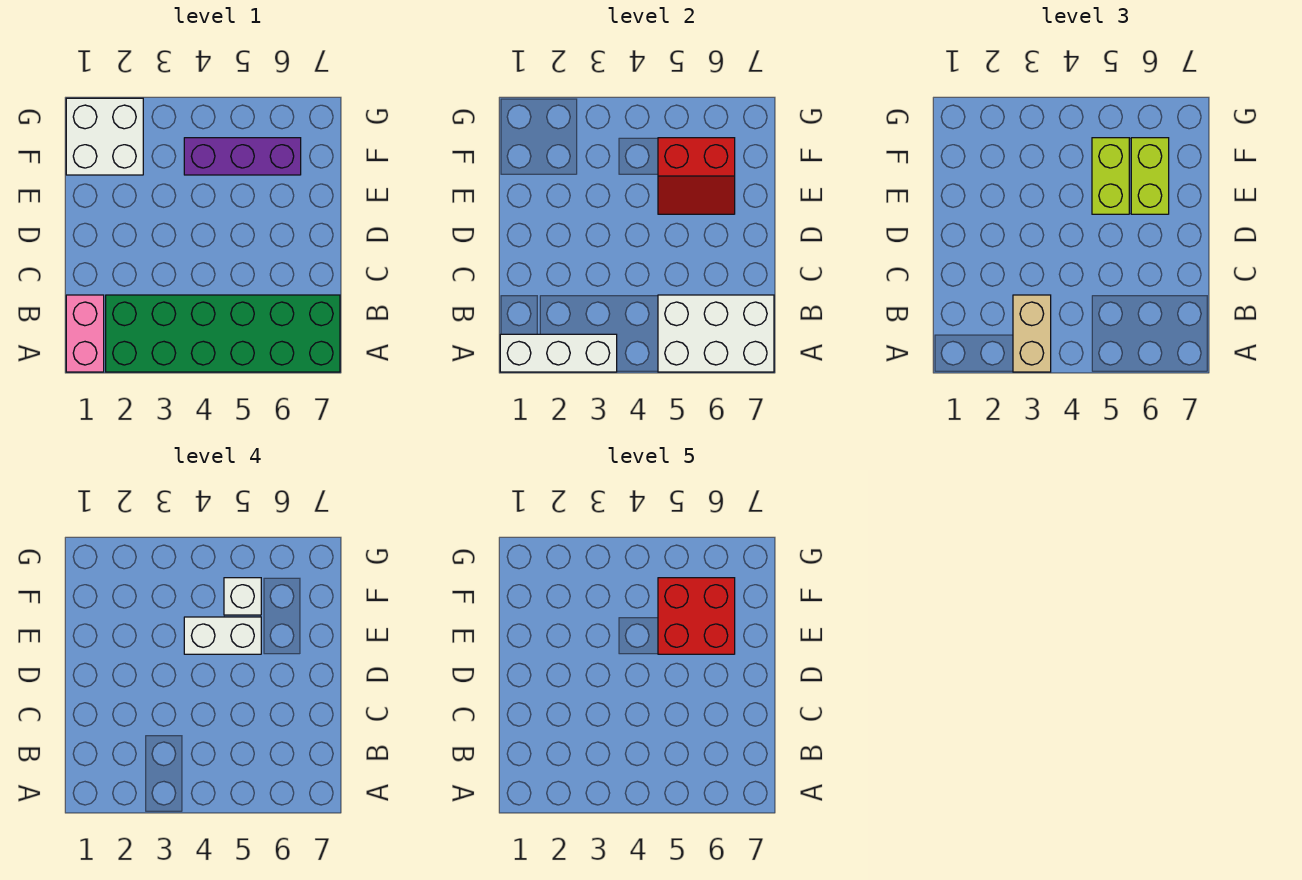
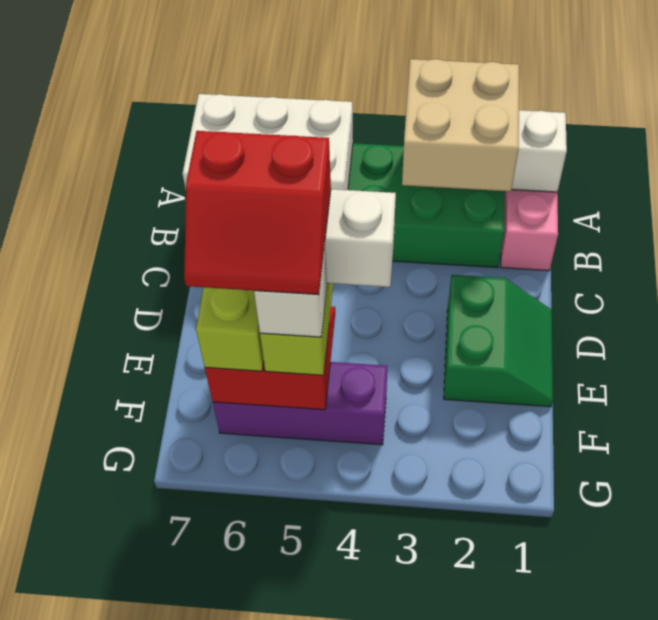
tan 1x2 brick [1013,295,1051,372] -> tan 2x2 brick [402,59,519,191]
none -> green 2x2 slope [444,275,553,407]
red 2x2 brick [658,578,735,654] -> red 2x2 slope [184,131,331,295]
white 2x2 brick [66,98,143,175] -> none

